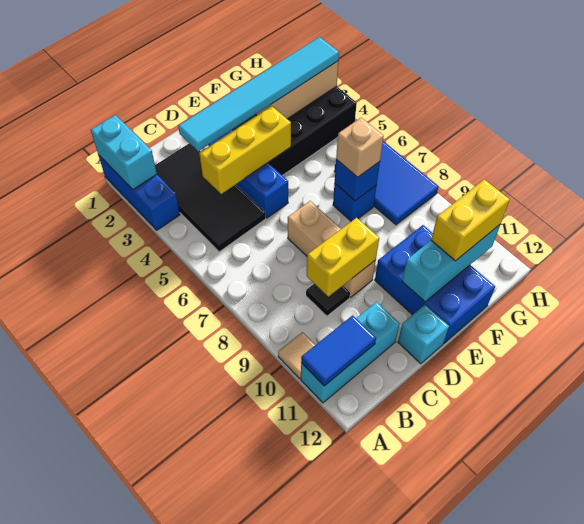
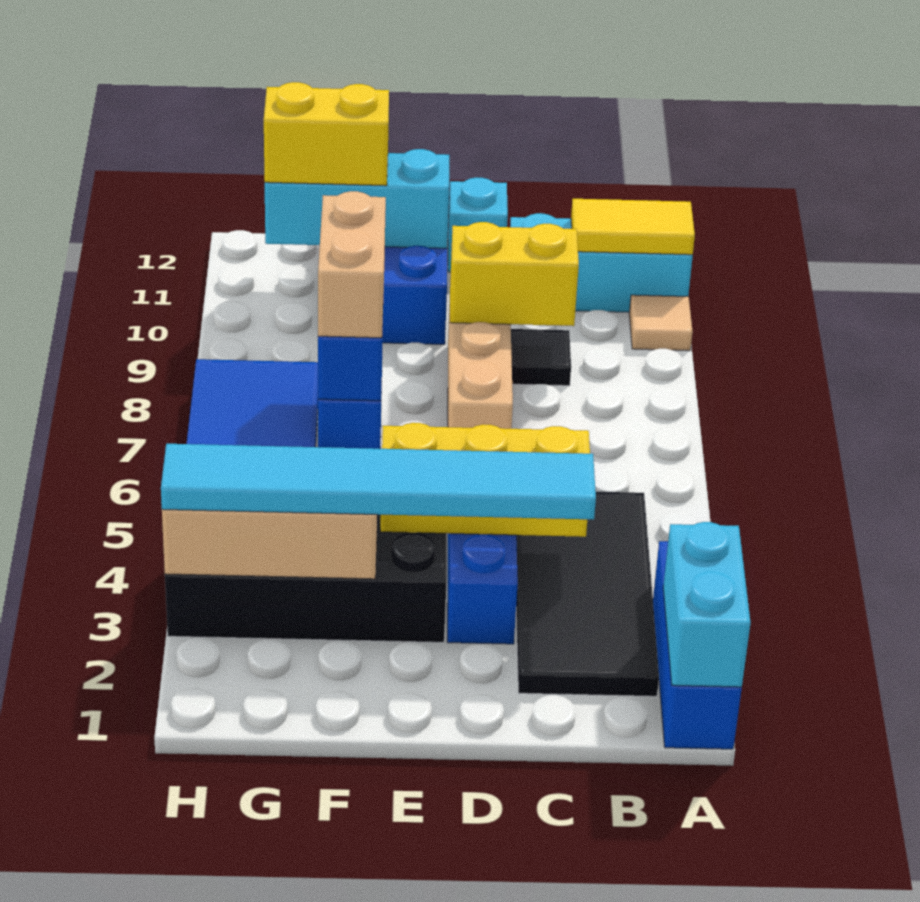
blue 1x2 tile [301,315,376,386] -> yellow 1x2 tile [571,199,695,255]
tan 1x1 brick [336,118,384,177] -> tan 1x2 brick [318,191,386,338]

